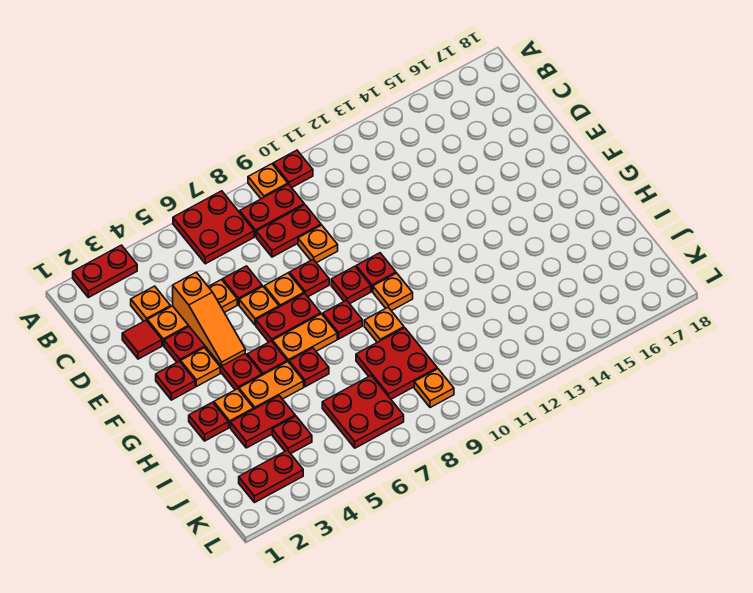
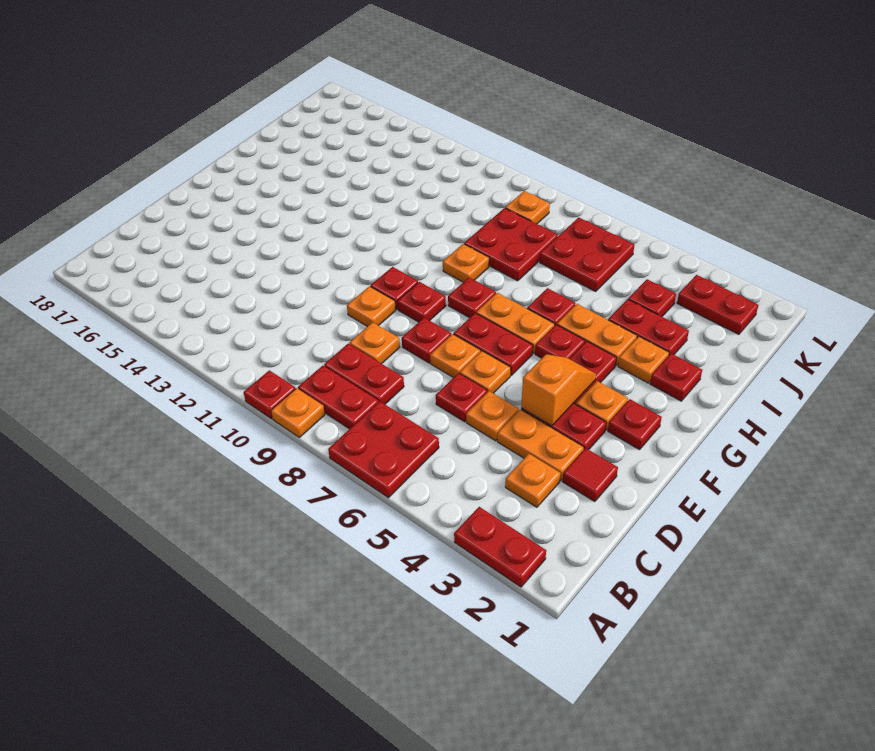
orange 1x3 slope [173,272,245,366] -> orange 1x2 slope [521,354,596,426]
orange 1x1 plate [373,273,413,311] -> orange 1x1 plate moved to [347,286,396,327]

